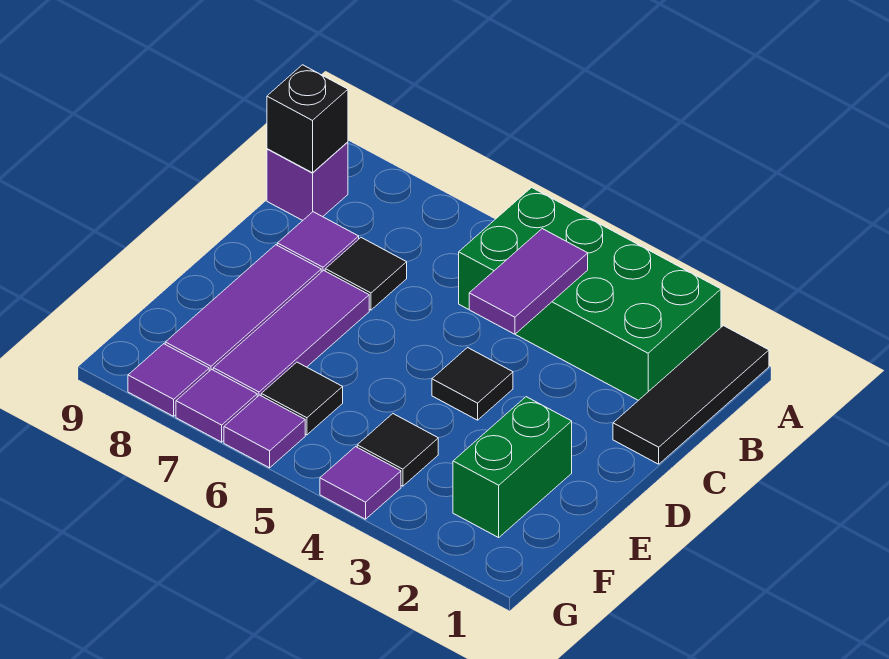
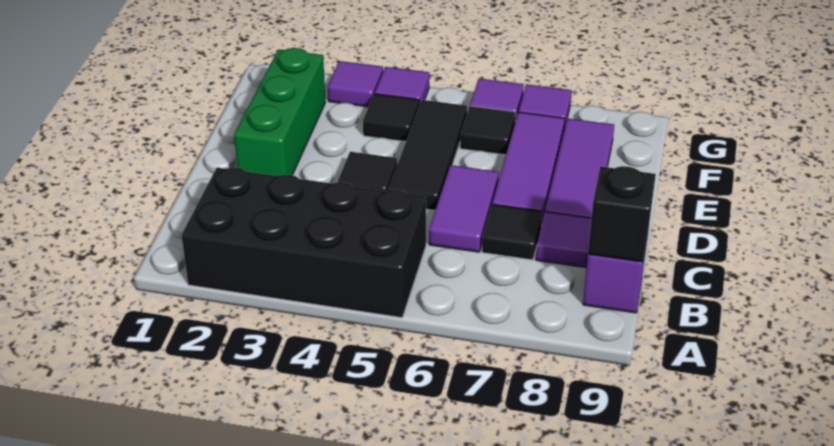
black 1x3 tile [613,326,769,464] -> black 1x3 tile moved to [389,100,467,211]
green 2x4 brick [459,188,721,400] -> black 2x4 brick [182,168,426,318]
purple 1x2 tile [469,229,588,334] -> purple 1x2 tile moved to [429,165,499,252]
green 1x2 brick [453,397,572,537] -> green 1x3 brick [234,48,325,176]
purple 1x1 tile [128,344,209,416] -> purple 1x1 tile moved to [328,61,383,107]

